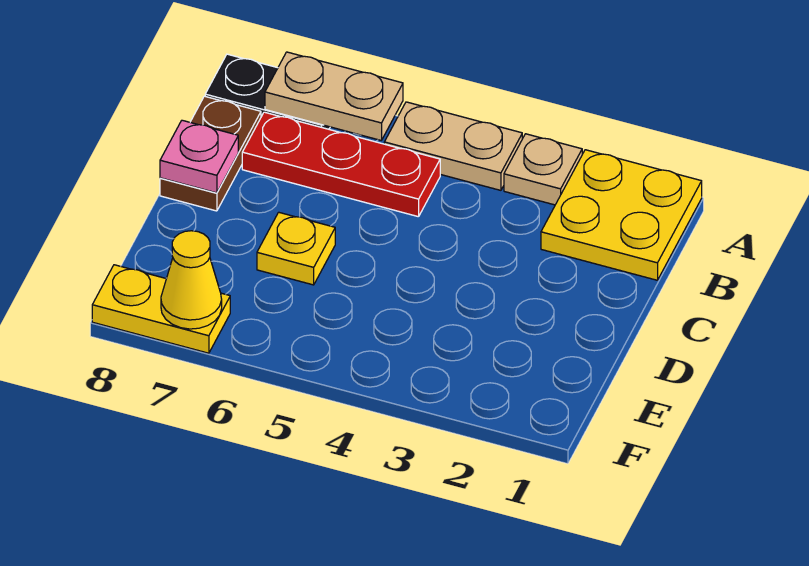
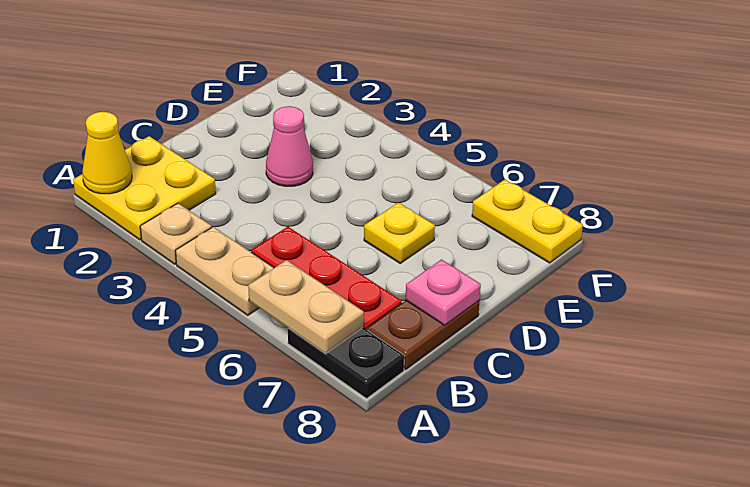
none -> pink 1x1 cone [266,106,313,186]
yellow 1x1 cone [161,231,222,329] -> yellow 1x1 cone moved to [82,112,132,194]

